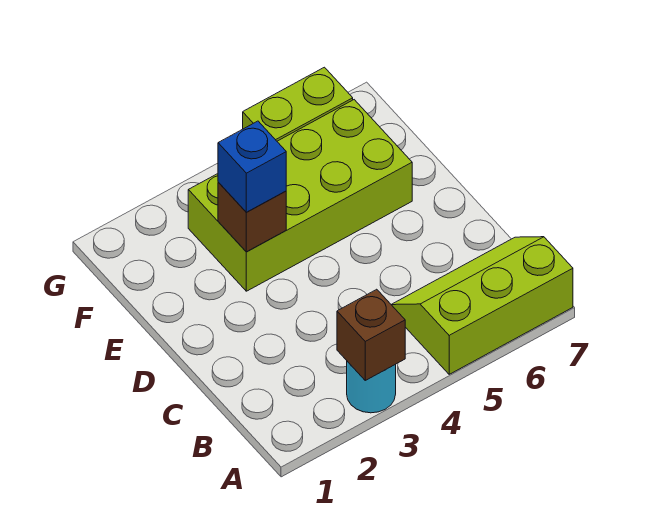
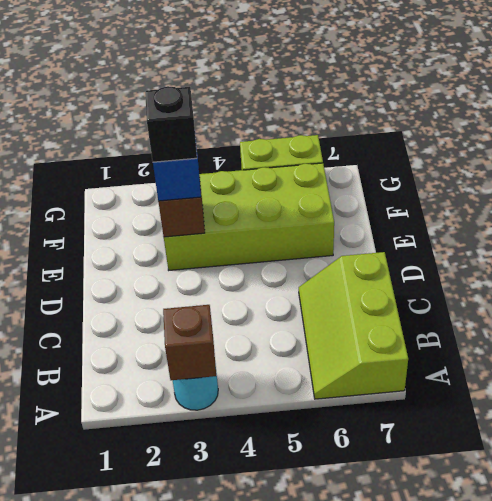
lime 2x3 slope [392,237,573,374] -> lime 2x3 slope turned to [299,252,408,399]
none -> black 1x1 brick [146,86,197,162]

